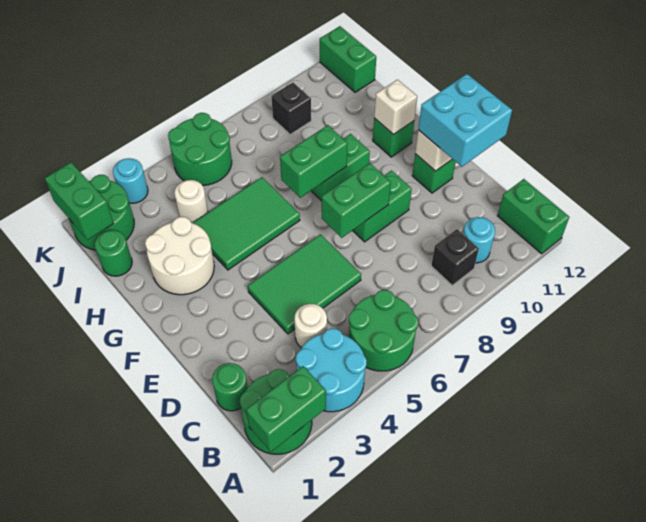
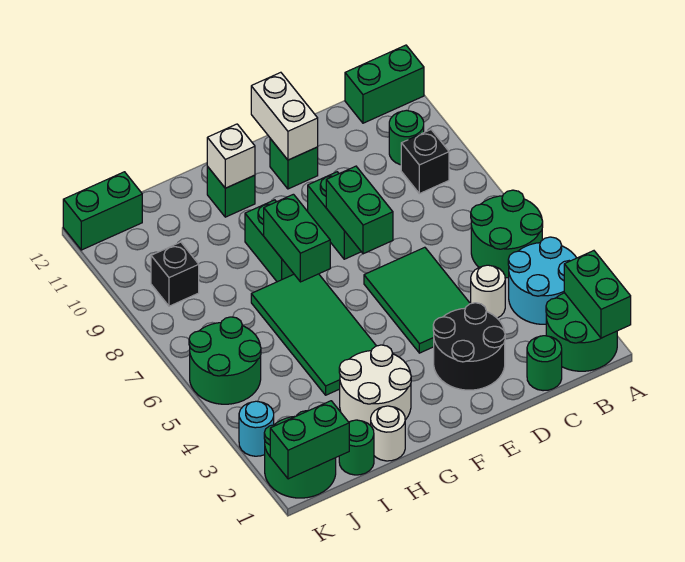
cyan 1x1 round brick [463,217,495,263] -> green 1x1 round brick [389,110,424,165]
none -> black 2x2 round brick [433,303,505,390]
cyan 2x2 brick [418,74,512,167] -> none
green 2x3 tile [193,177,300,270] -> green 2x4 tile [251,274,376,395]
white 1x1 round brick [174,180,208,223] -> white 1x1 round brick moved to [371,406,405,461]

